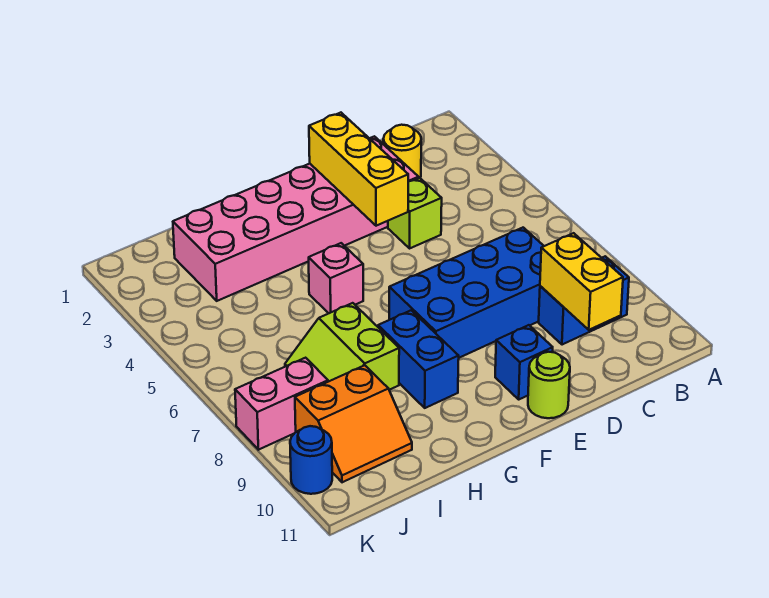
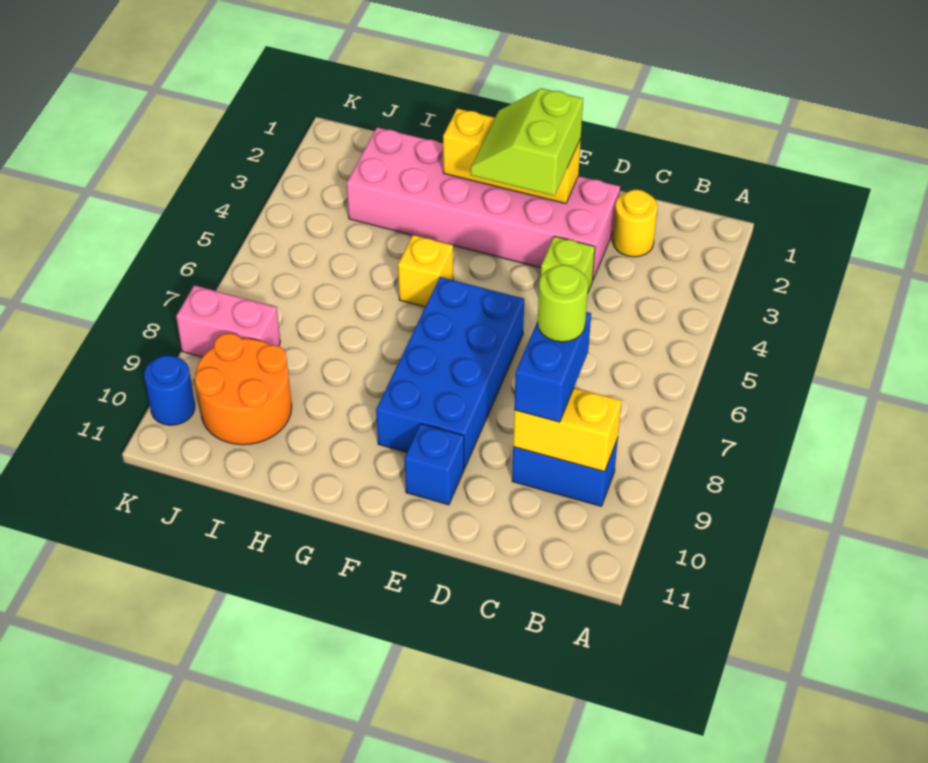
blue 2x4 brick [389,228,544,358] -> blue 2x4 brick turned to [376,277,524,468]
yellow 1x2 brick [540,233,623,330] -> yellow 1x2 brick turned to [513,388,621,472]
yellow 1x3 brick [309,113,408,226] -> yellow 1x3 brick turned to [443,109,581,204]
lime 1x1 round brick [528,352,570,418] -> lime 1x1 round brick moved to [538,265,588,342]
pink 1x1 brick [309,243,363,313] -> yellow 1x1 brick [398,235,453,307]
blue 1x2 brick [378,310,459,408] -> blue 1x2 brick moved to [514,312,591,422]
lime 2x2 slope [285,303,399,390] -> lime 2x2 slope moved to [471,88,583,196]
orange 2x2 slope [295,365,412,482] -> orange 2x2 round brick [195,334,292,445]

